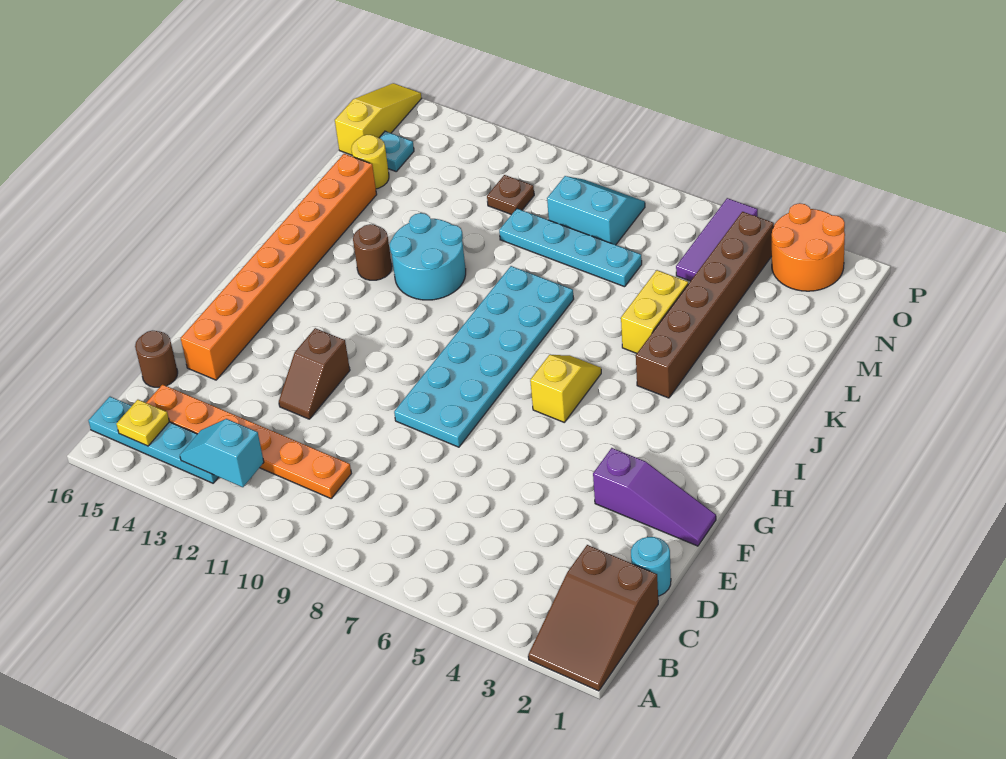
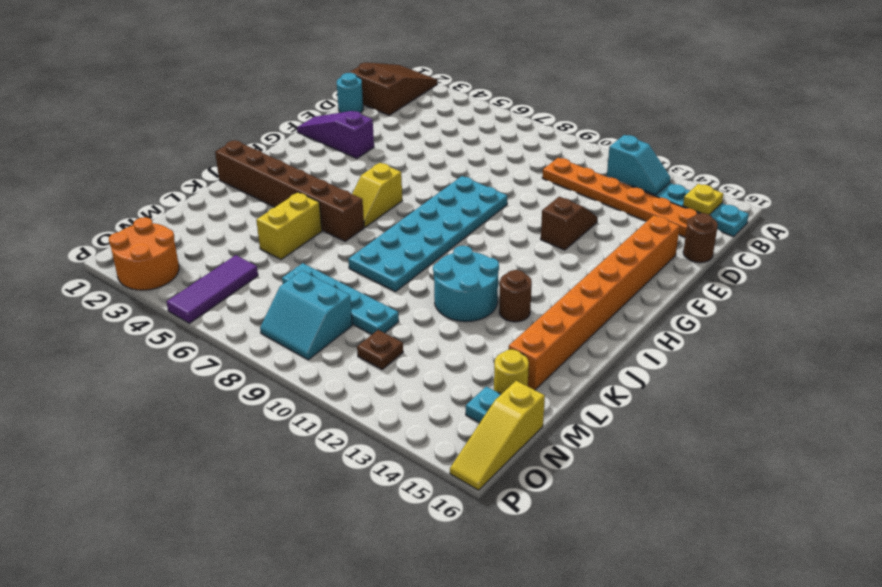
brown 1x6 brick [636,212,774,398] -> brown 1x6 brick turned to [215,140,364,241]

